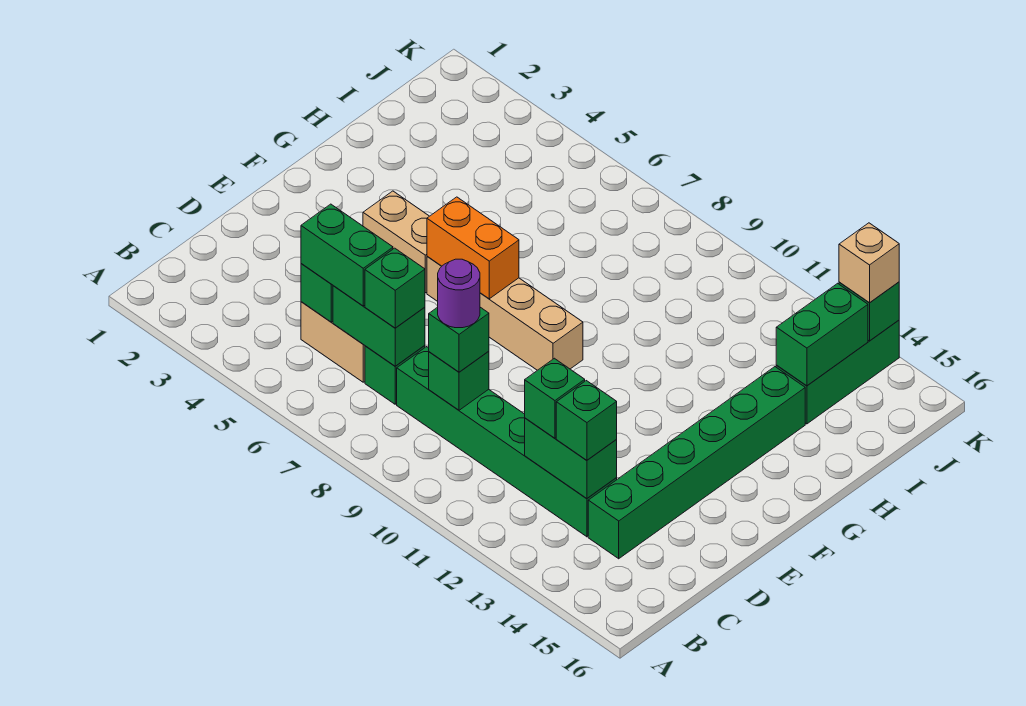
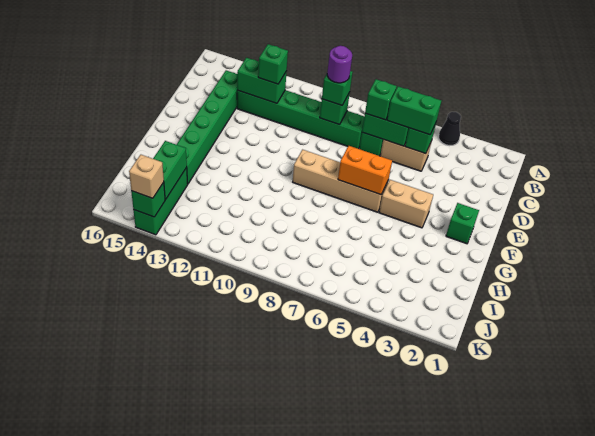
none -> black 1x1 cone [438,112,461,146]
green 1x1 brick [556,381,617,460] -> green 1x1 brick moved to [446,203,479,244]

